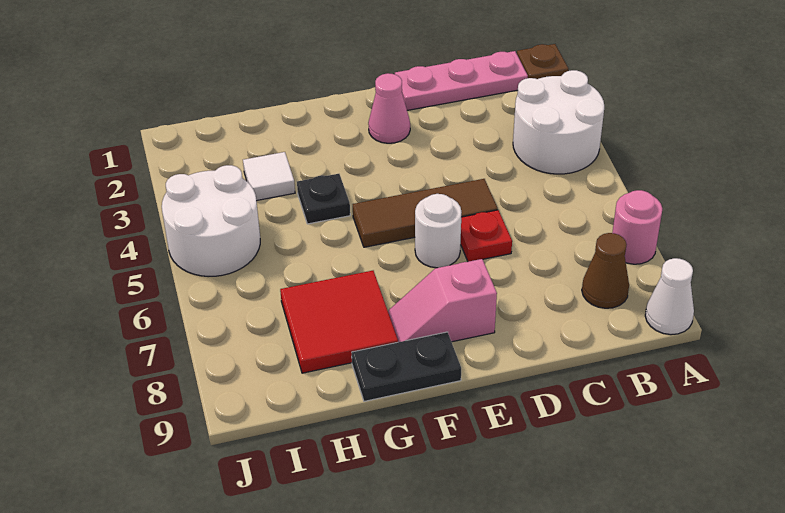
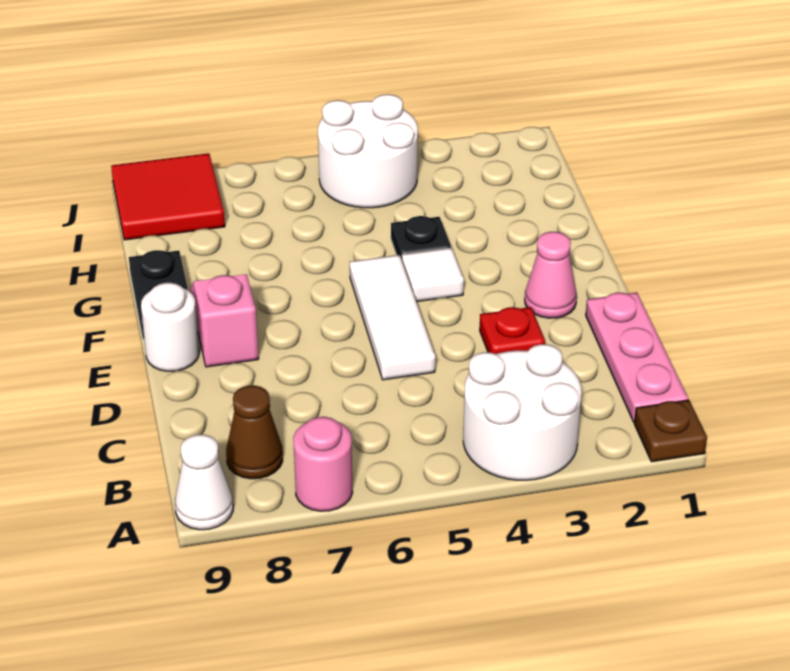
brown 1x3 tile [353,179,498,247] -> white 1x3 tile [350,255,435,380]
red 1x1 plate [461,210,512,262] -> red 1x1 plate moved to [480,307,545,354]
white 1x1 round brick [415,194,461,268] -> white 1x1 round brick moved to [141,283,199,371]
red 2x2 tile [280,271,398,373] -> red 2x2 tile moved to [111,153,225,240]
white 1x1 tile [243,152,295,201] -> white 1x1 tile moved to [402,248,464,302]

